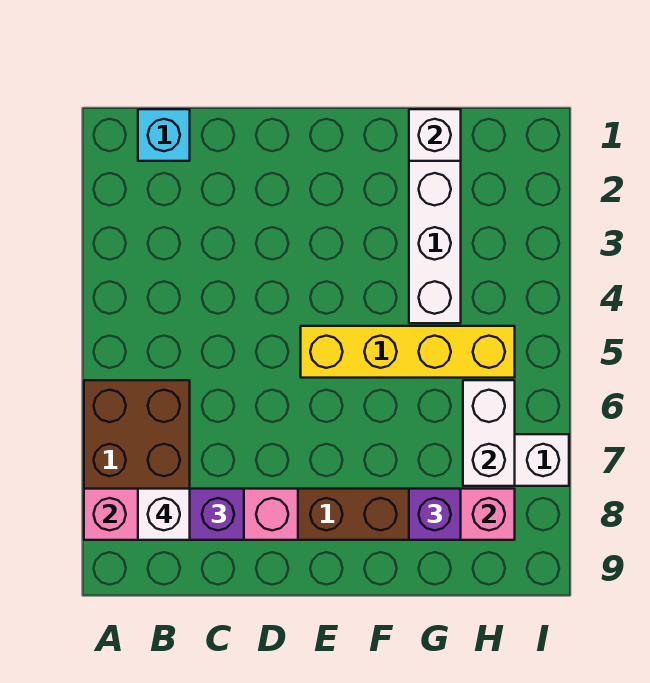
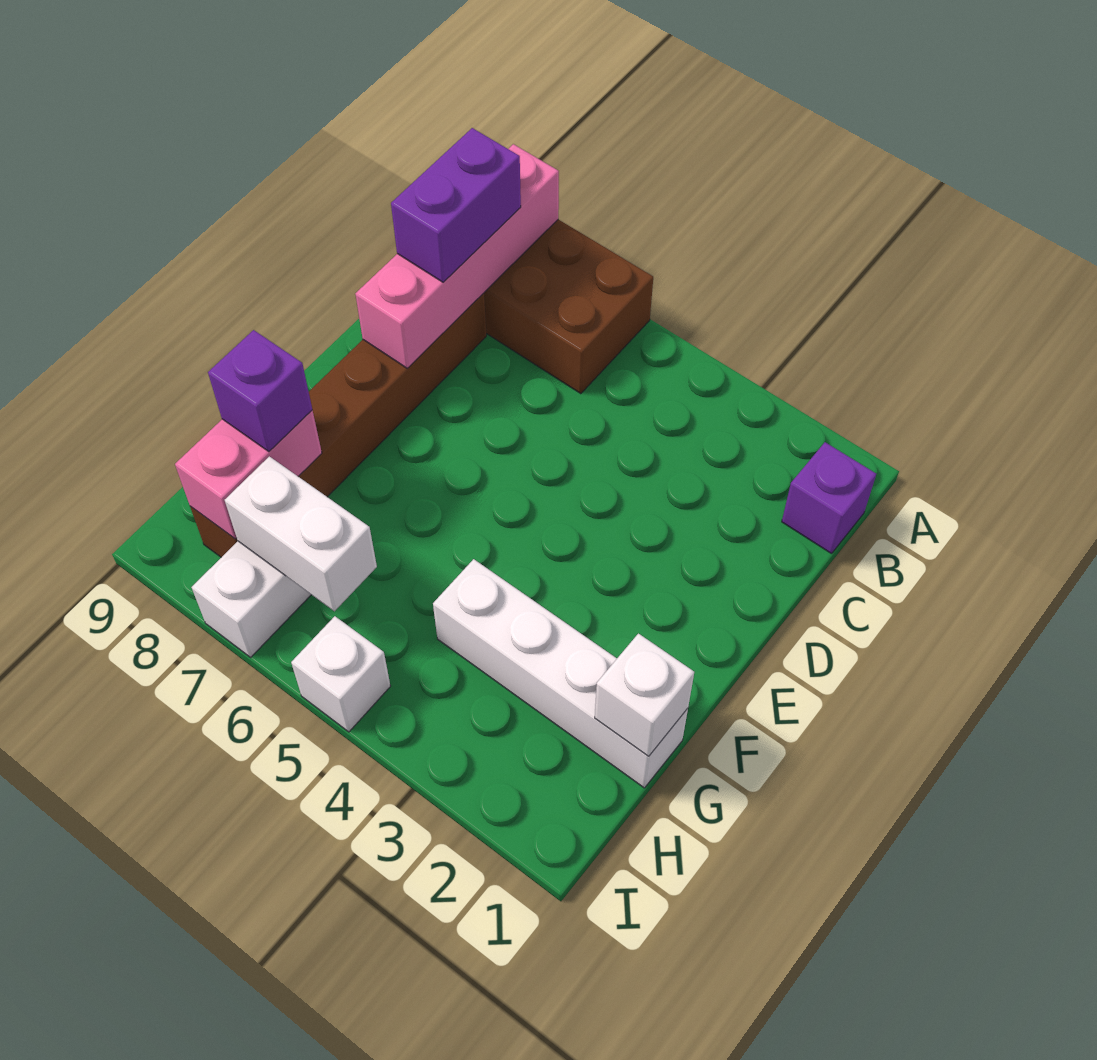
cyan 1x1 brick [138,109,190,161] -> purple 1x1 brick [782,442,876,554]
white 1x1 brick [138,489,190,540] -> white 1x1 brick moved to [291,616,390,732]
yellow 1x4 brick [301,326,515,378] -> none

